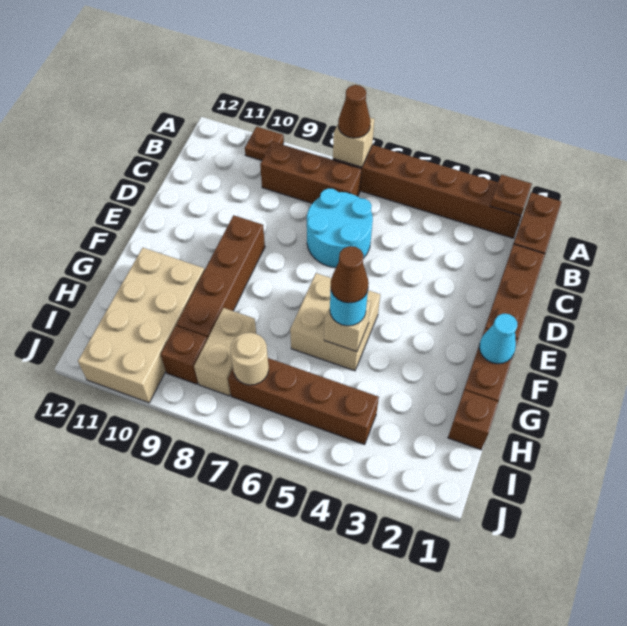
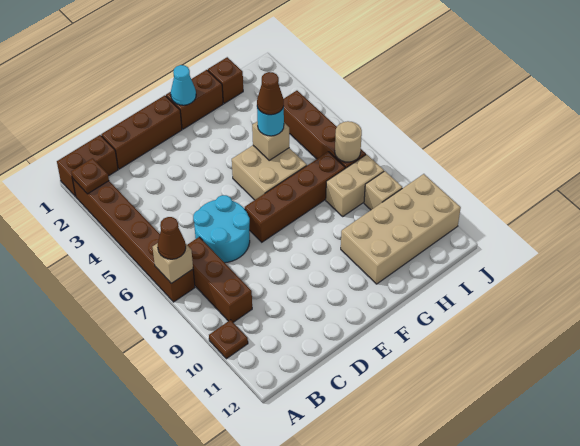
brown 1x4 brick [176,215,265,339] -> brown 1x4 brick moved to [245,152,345,242]
brown 1x1 brick [161,326,207,384] -> tan 1x1 brick [364,171,402,210]

